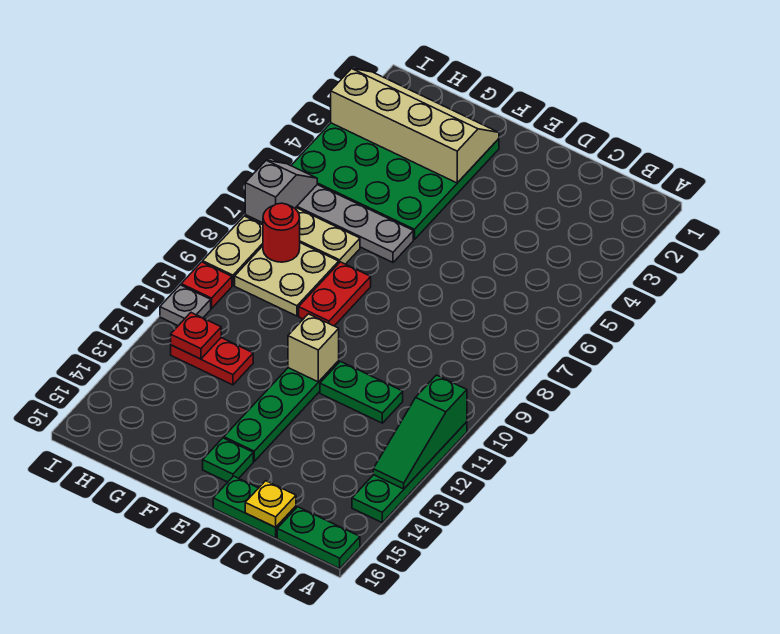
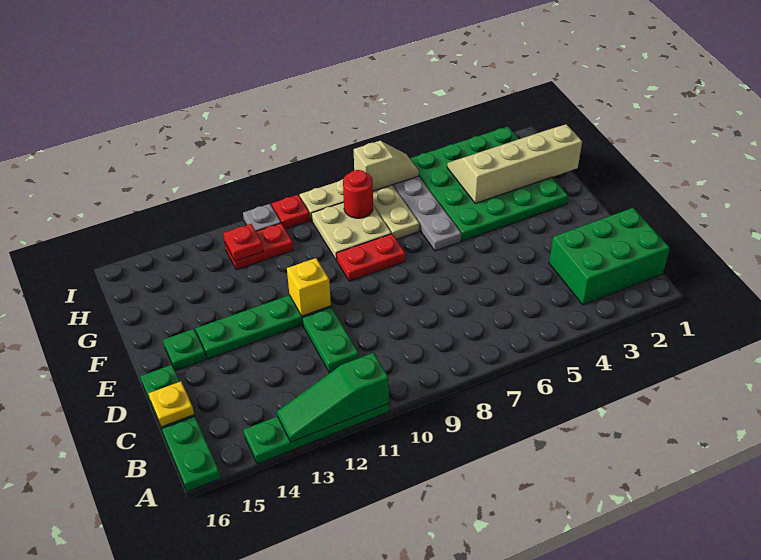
none -> green 2x3 brick [549,208,670,305]
tan 1x1 brick [288,314,339,382] -> yellow 1x1 brick [287,258,331,316]
tan 2x4 slope [331,68,499,183] -> tan 2x4 slope turned to [447,124,582,203]
red 1x2 plate [171,338,253,385] -> red 1x2 plate turned to [225,223,293,270]
grey 1x2 slope [245,160,317,223] -> tan 1x2 slope [354,141,419,191]

